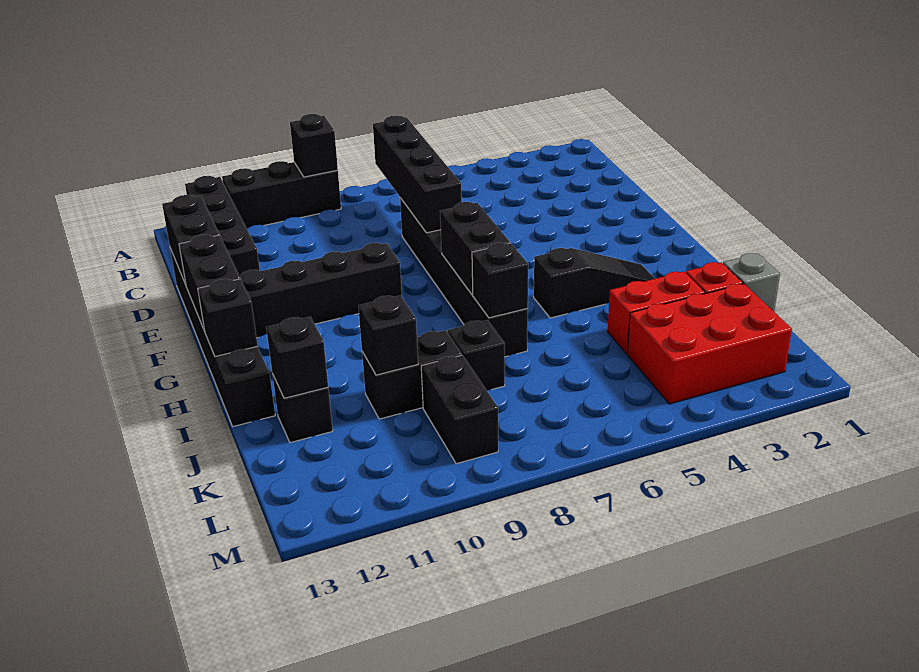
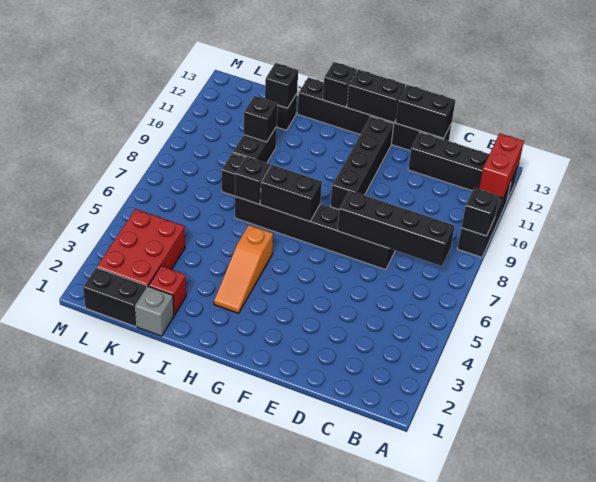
black 1x3 slope [534,248,655,318] -> orange 1x3 slope [214,225,273,313]
red 1x2 brick [607,272,705,354] -> red 1x2 brick moved to [479,133,524,198]
black 1x2 brick [421,355,498,464] -> black 1x2 brick moved to [83,268,147,327]

